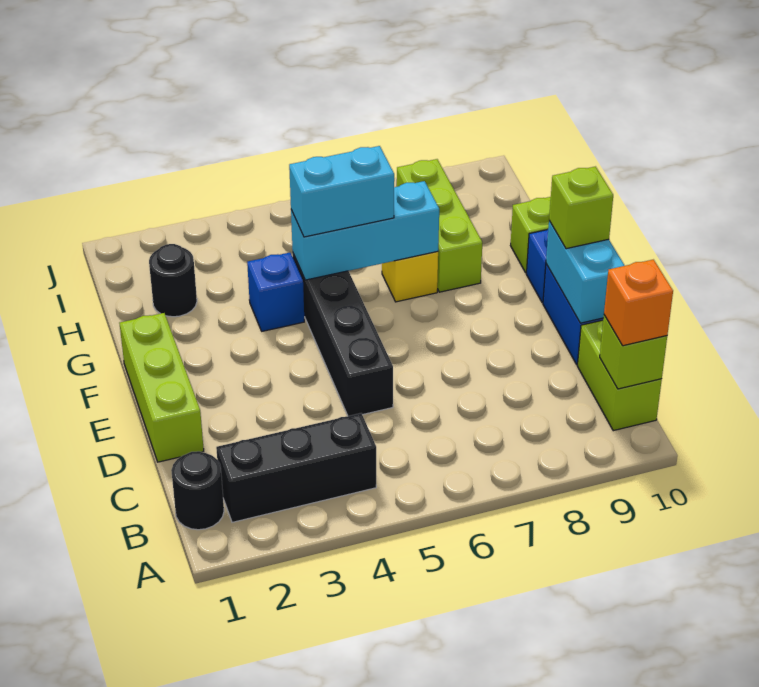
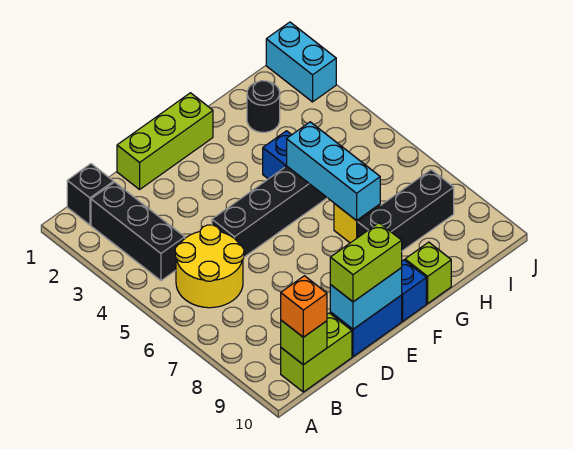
black 1x1 round brick [171,451,224,530] -> black 1x1 brick [67,164,114,225]
none -> yellow 2x2 round brick [175,225,244,308]
lime 1x1 brick [549,167,613,249] -> lime 1x2 brick [330,223,402,302]
cyan 1x2 brick [289,146,394,237] -> cyan 1x2 brick moved to [266,22,336,102]
lime 1x3 brick [396,159,482,292] -> black 1x3 brick [358,170,454,251]

